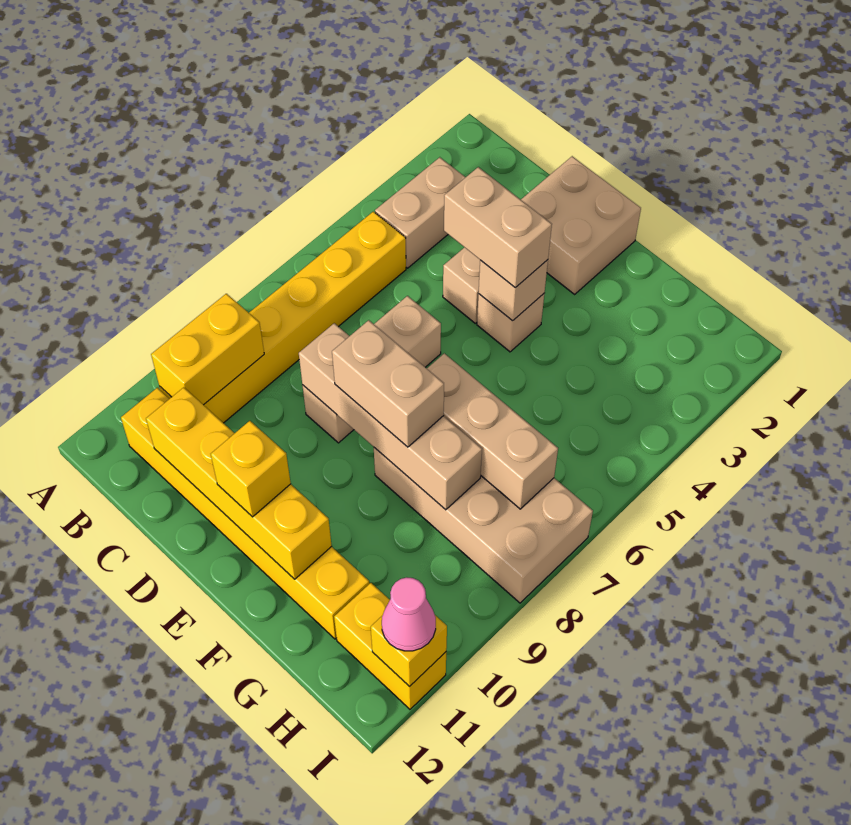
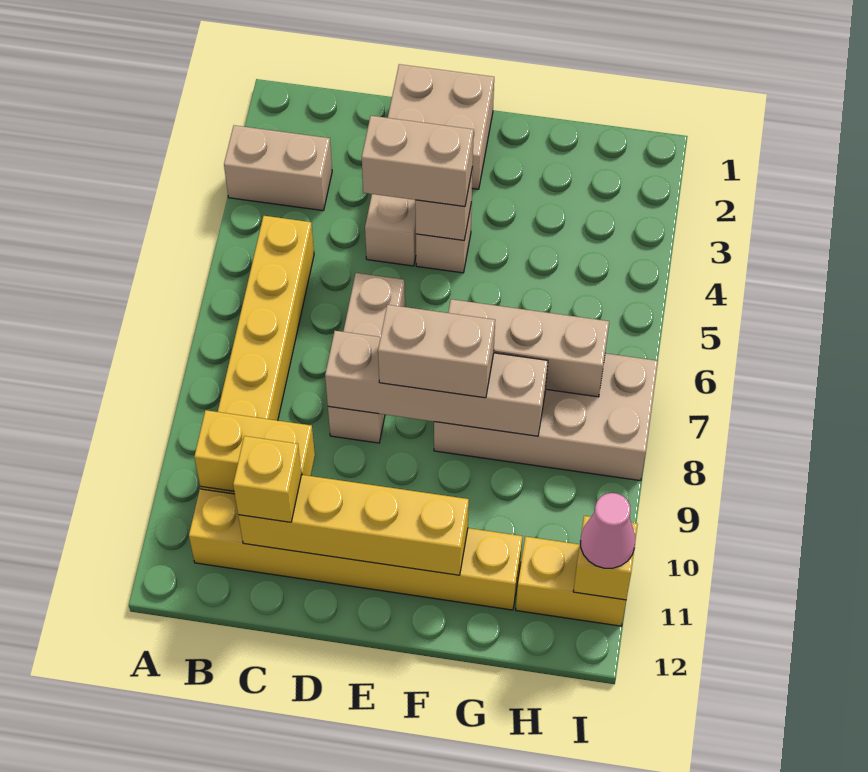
tan 1x2 brick [375,157,465,268] -> tan 1x2 brick turned to [224,125,332,211]
yellow 1x2 brick [151,294,264,405] -> yellow 1x2 brick turned to [194,410,315,491]
yellow 1x1 brick [211,421,291,517] -> yellow 1x1 brick moved to [233,436,302,522]

